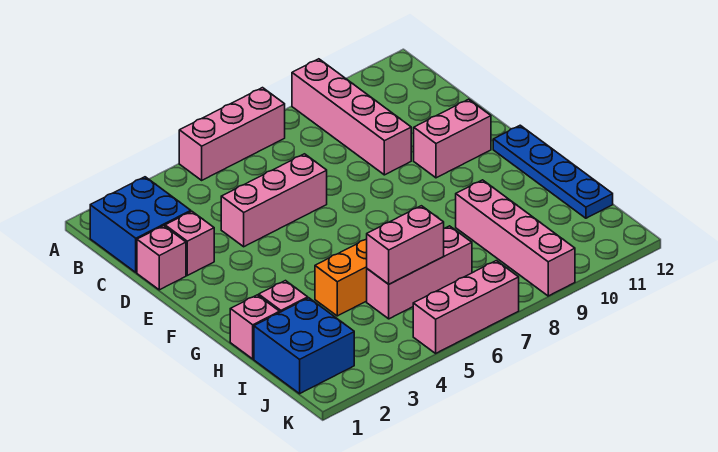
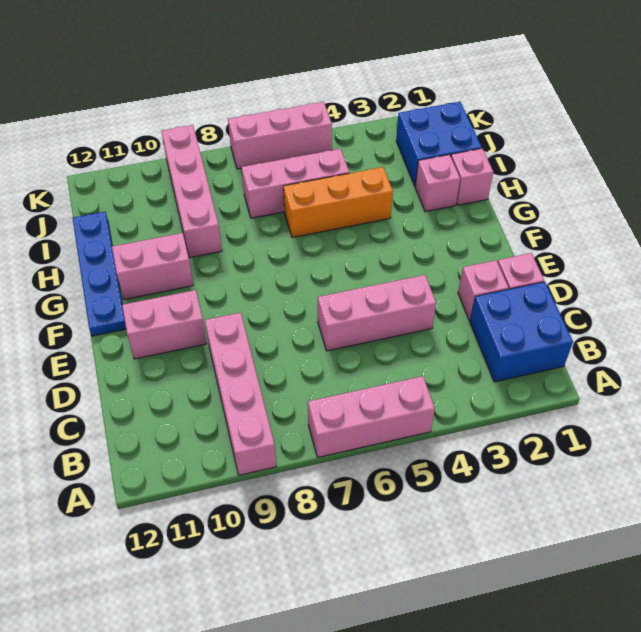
pink 1x2 brick [367,206,444,284] -> pink 1x2 brick moved to [112,233,193,299]

